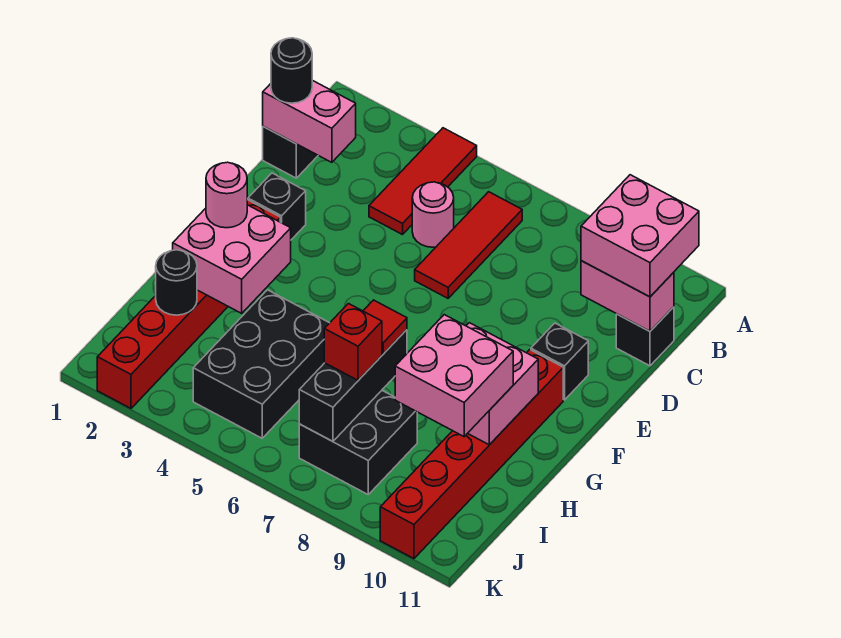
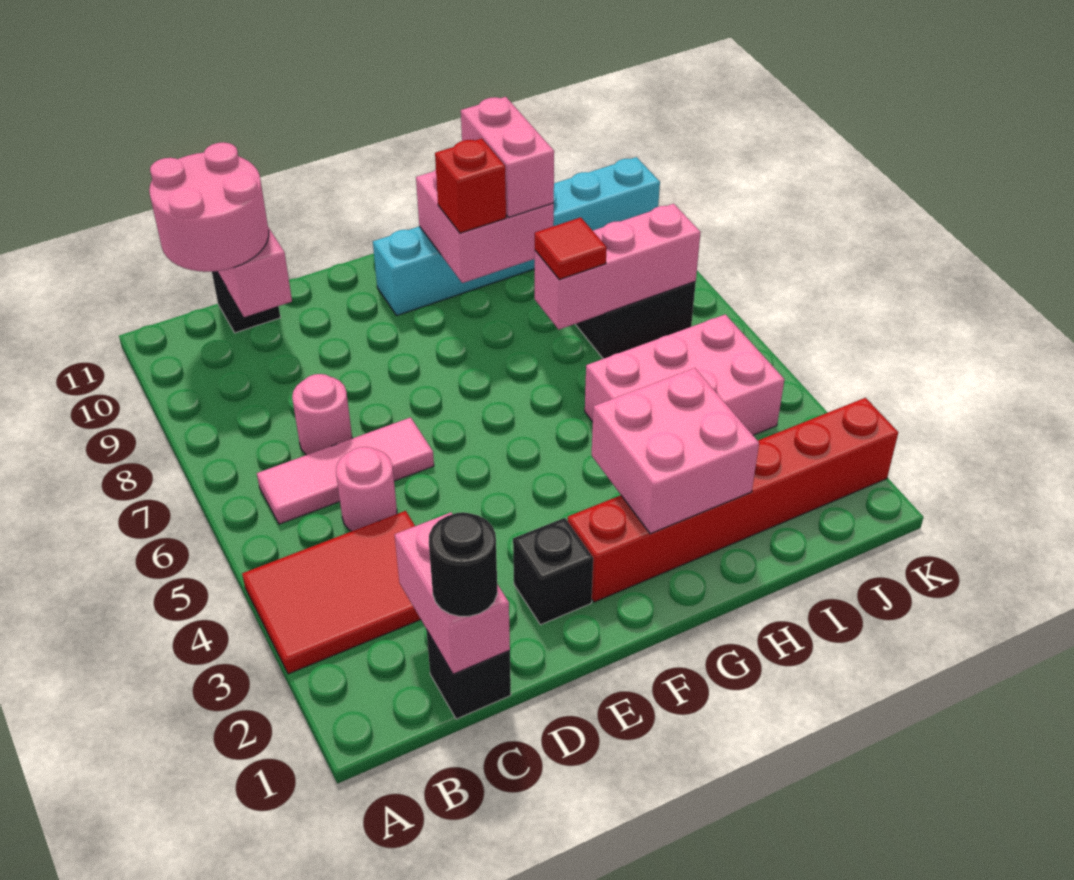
red 1x3 tile [369,128,477,235] -> red 2x3 tile [242,511,421,674]
red 1x3 tile [415,192,522,298] -> pink 1x3 tile [257,417,434,524]
pink 2x2 brick [581,175,699,297] -> pink 2x2 round brick [149,142,269,272]
black 1x1 brick [531,323,588,400] -> none
red 1x6 brick [380,350,563,559] -> cyan 1x6 brick [373,157,660,315]
pink 1x1 round brick [206,162,247,228] -> pink 1x1 round brick moved to [292,374,352,455]
black 2x3 brick [193,290,329,438] -> pink 2x3 brick [585,314,784,435]
black 1x3 brick [299,330,407,441] -> pink 1x3 brick [535,204,701,329]
pink 2x2 brick [395,315,513,437] -> pink 1x2 brick [461,97,554,217]
black 1x1 round brick [156,250,197,315] -> none
red 1x1 brick [324,304,382,380] -> red 1x1 brick moved to [435,139,506,233]

